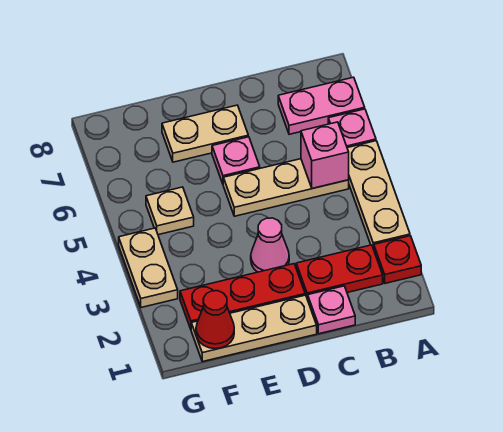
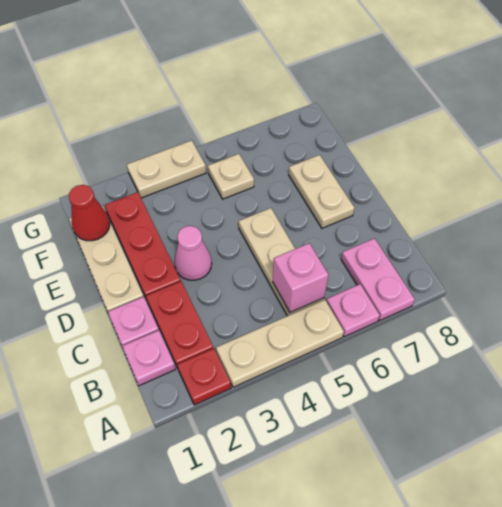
pink 1x1 plate [212,137,260,184] -> pink 1x1 plate moved to [122,330,176,386]

